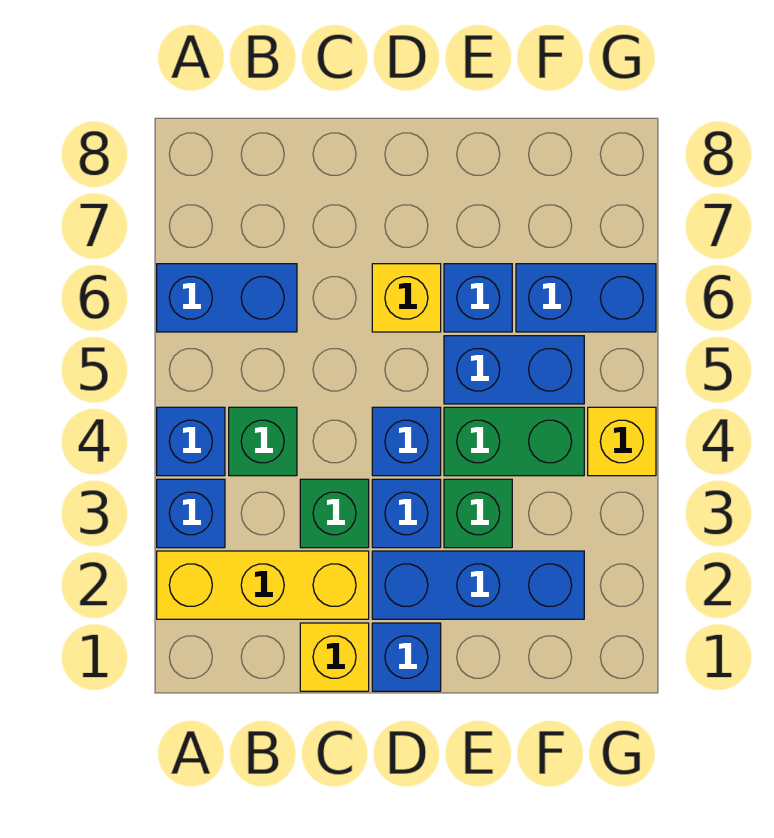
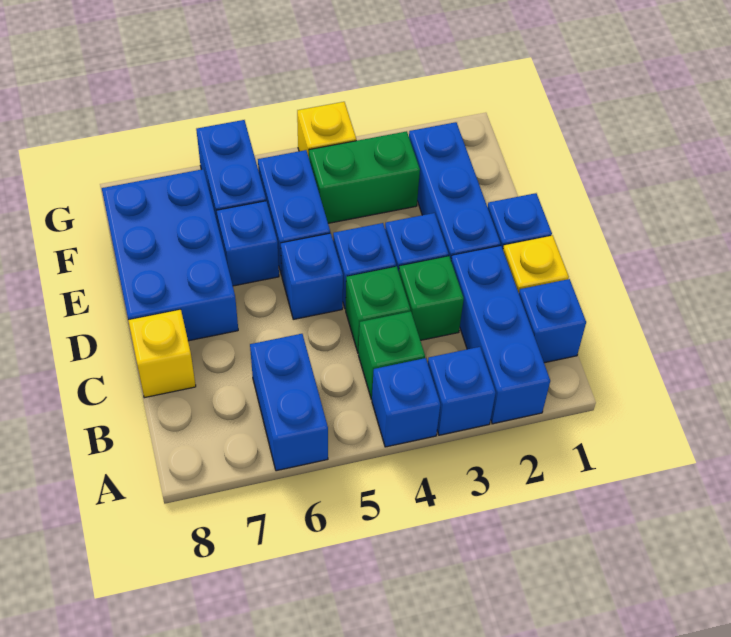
yellow 1x3 brick [157,551,369,619] -> blue 1x3 brick [451,246,550,424]
none -> blue 1x1 brick [519,279,586,363]
none -> blue 1x1 brick [281,233,343,319]
yellow 1x1 brick [372,264,441,332] -> yellow 1x1 brick moved to [128,309,196,398]
none -> blue 2x3 brick [102,169,238,341]
green 1x1 brick [444,479,512,548] -> green 1x1 brick moved to [346,266,410,353]
green 1x2 brick [444,407,584,476] -> green 1x2 brick turned to [309,131,420,223]

